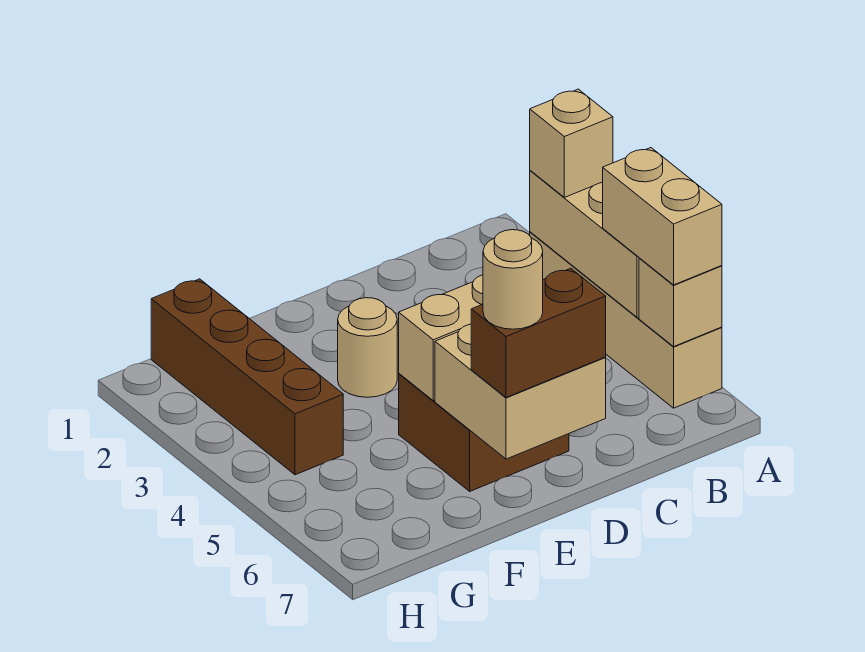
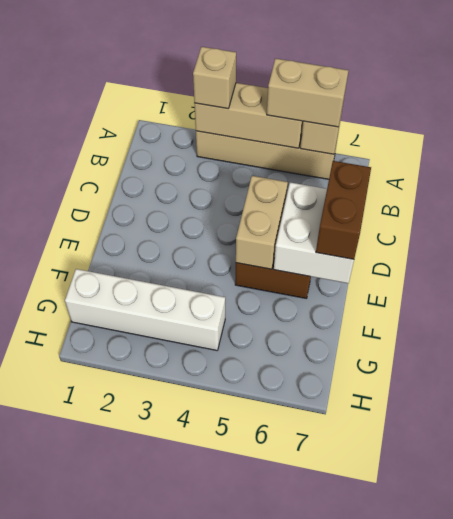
tan 2x2 brick [435,324,606,459] -> white 2x2 brick [274,182,354,283]
tan 1x1 round brick [338,298,397,397] -> none
tan 1x1 round brick [483,230,543,329] -> none
brown 1x4 brick [151,279,343,475] -> white 1x4 brick [65,269,225,350]

